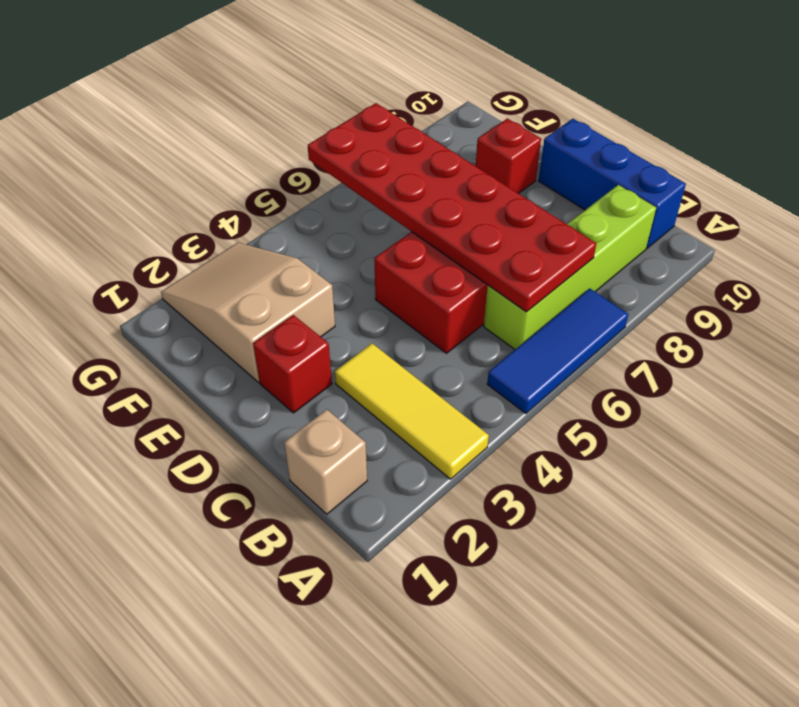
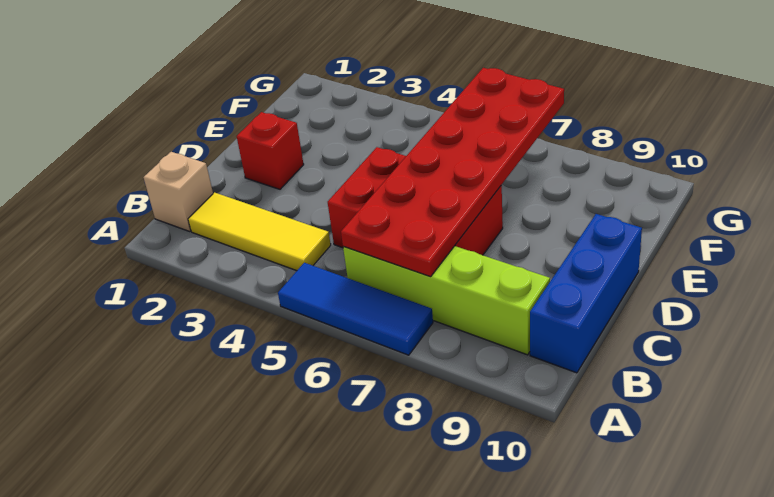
yellow 1x3 tile [335,343,489,479] -> yellow 1x3 tile turned to [188,193,331,271]
tan 2x3 slope [161,243,335,382] -> none
red 1x1 brick [476,118,541,193] -> none

